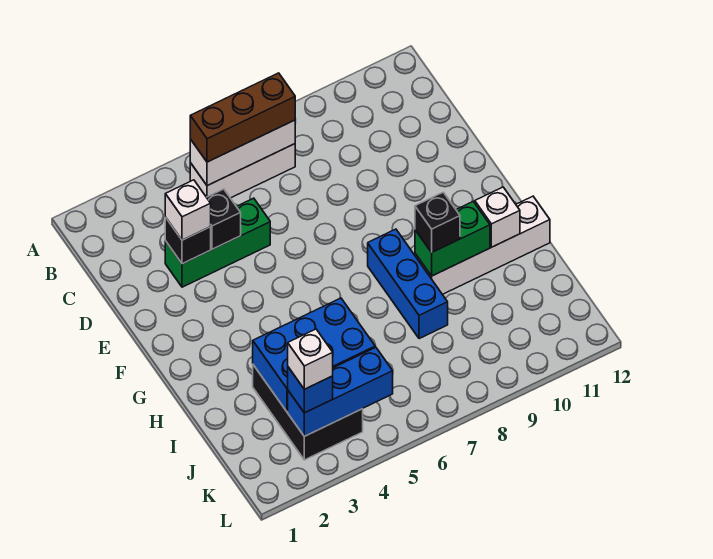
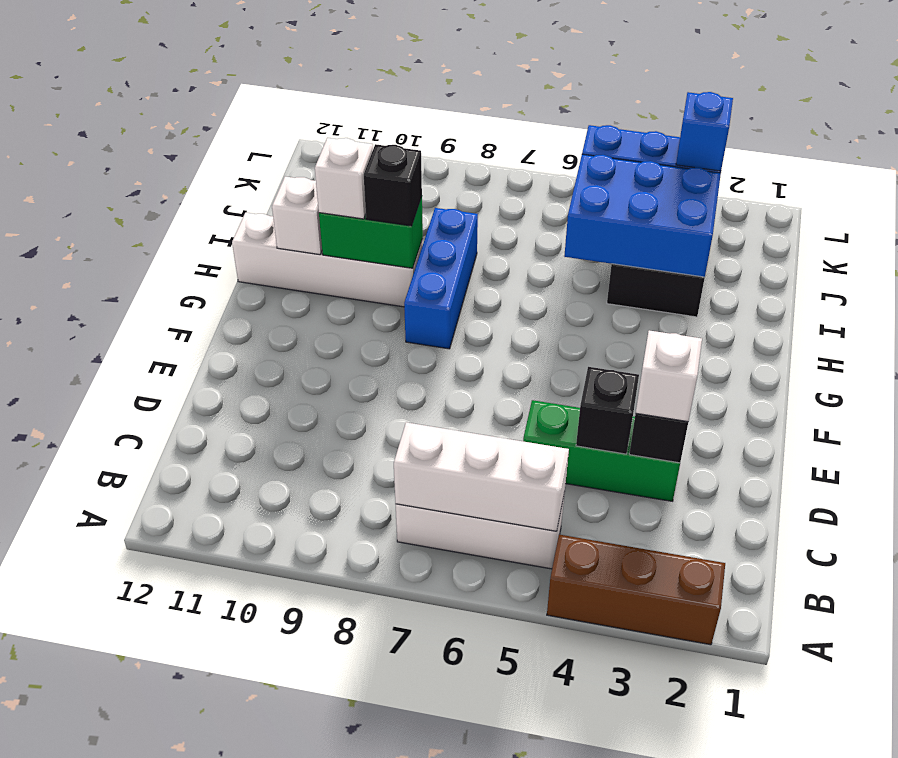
brown 1x3 brick [190,73,295,162] -> brown 1x3 brick moved to [547,534,725,645]
white 1x1 brick [288,329,333,389] -> white 1x1 brick moved to [315,138,373,219]

